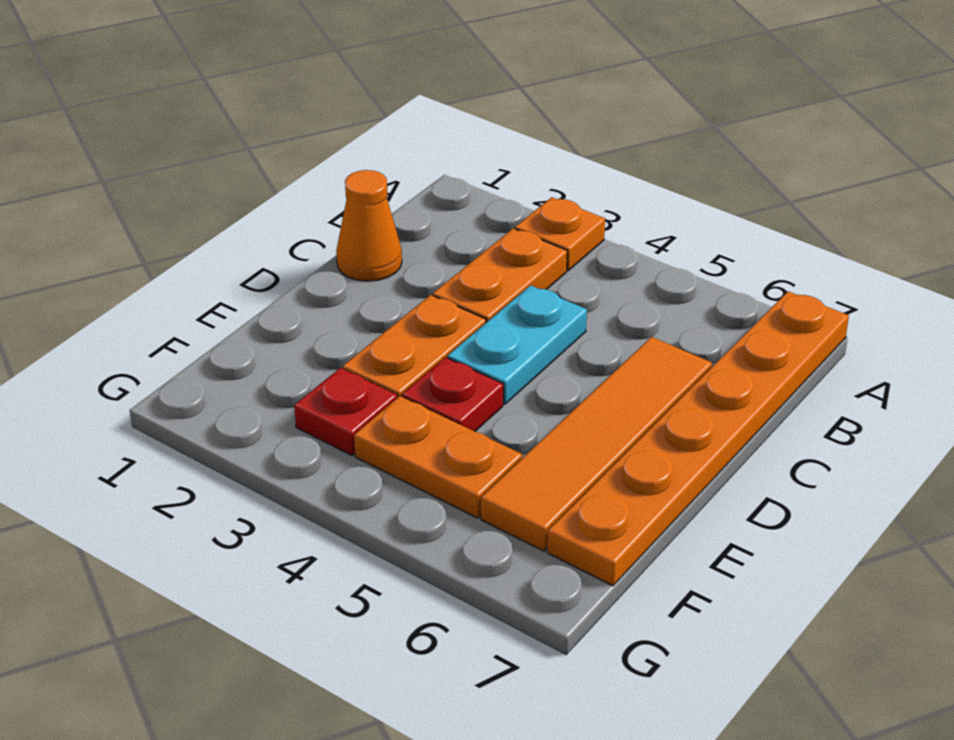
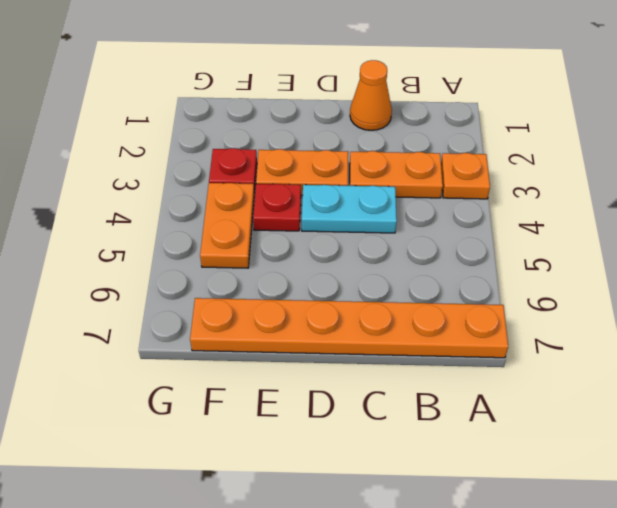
orange 1x4 tile [481,337,712,551] -> none

